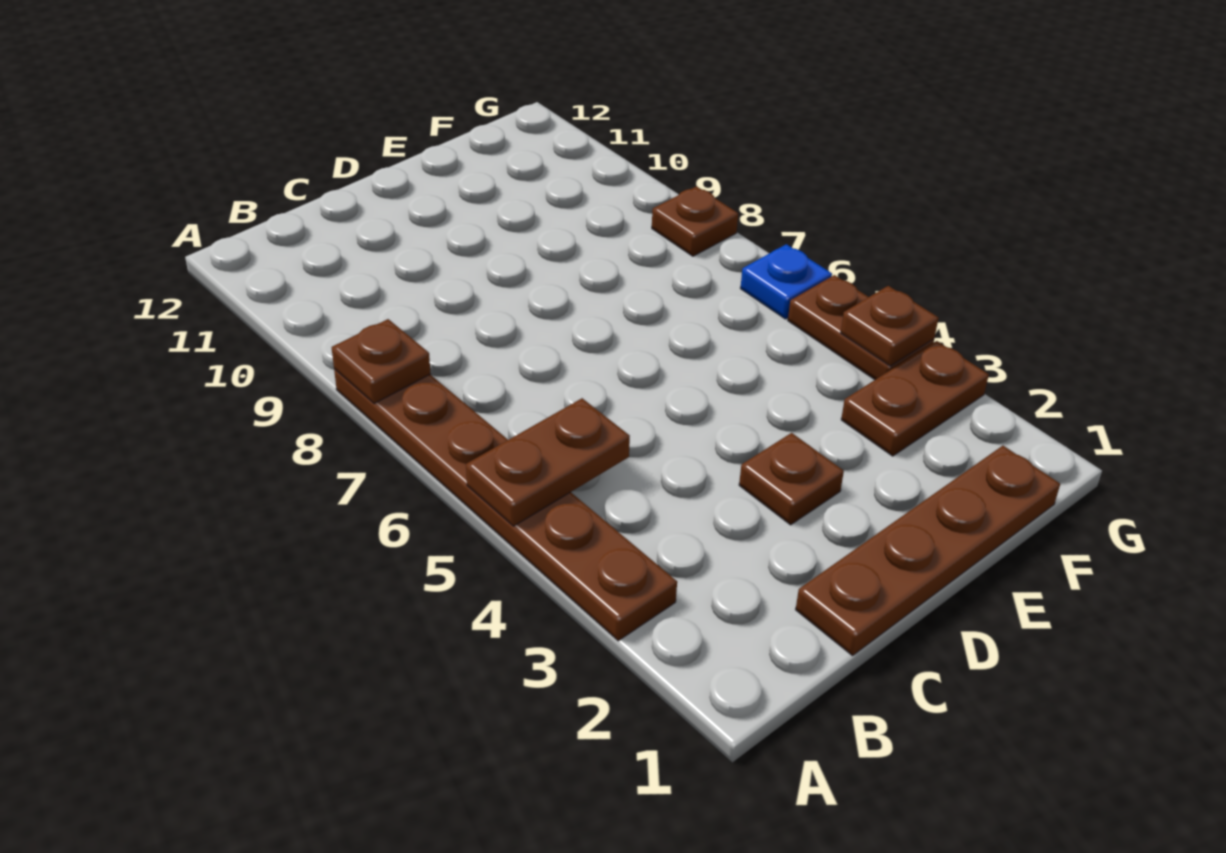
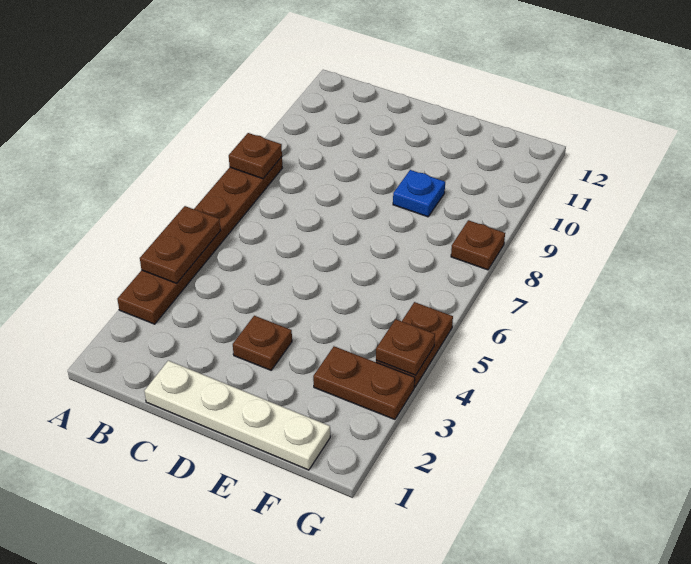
brown 1x2 plate [466,398,630,526] -> brown 1x2 plate turned to [140,206,221,283]
brown 1x4 plate [796,446,1060,656] -> white 1x4 plate [144,361,330,470]
blue 1x1 plate [740,244,832,319] -> blue 1x1 plate moved to [393,170,445,217]

